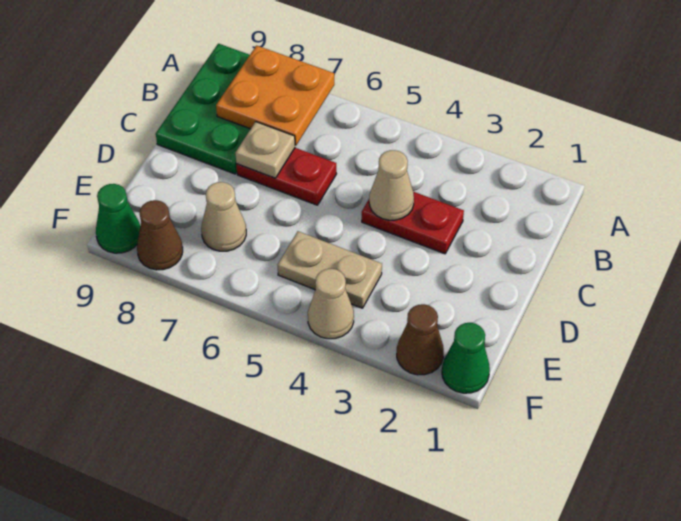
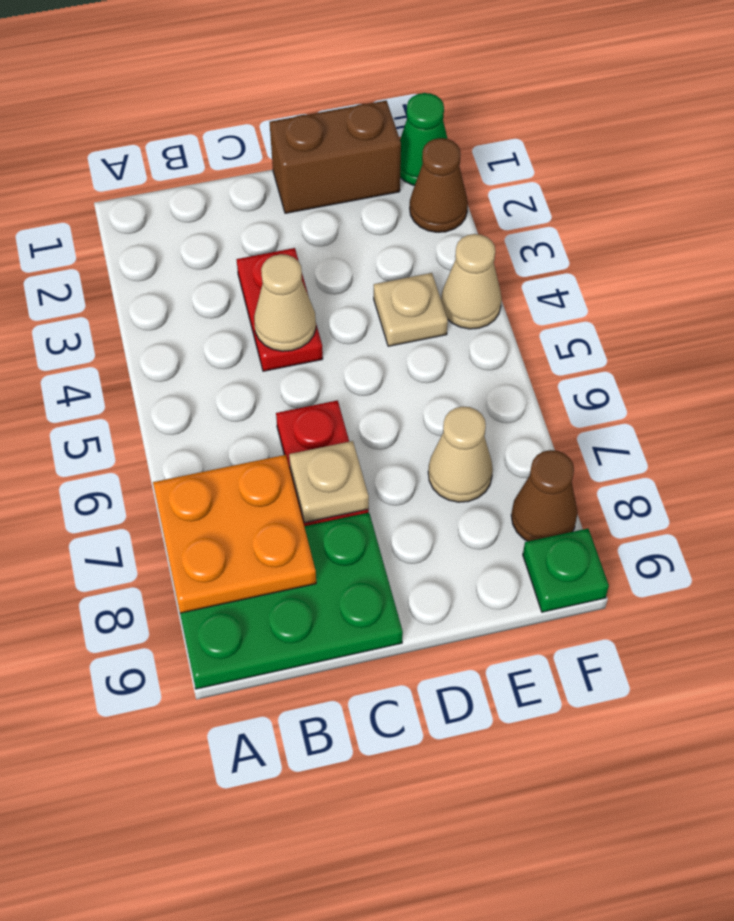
none -> brown 1x2 brick [270,101,401,213]
tan 1x2 plate [278,231,382,308] -> tan 1x1 plate [374,273,448,346]
green 1x1 cone [96,184,140,253] -> green 1x1 plate [523,529,609,612]

